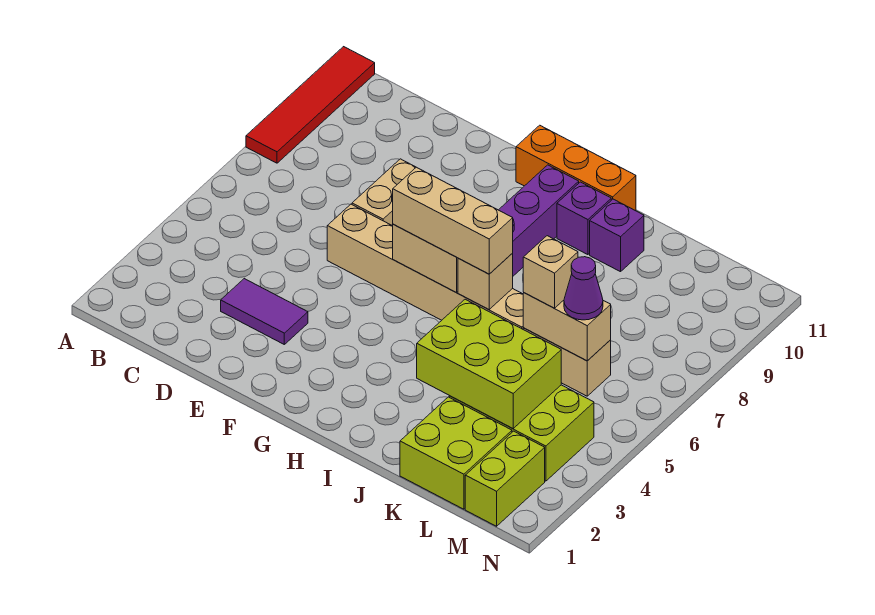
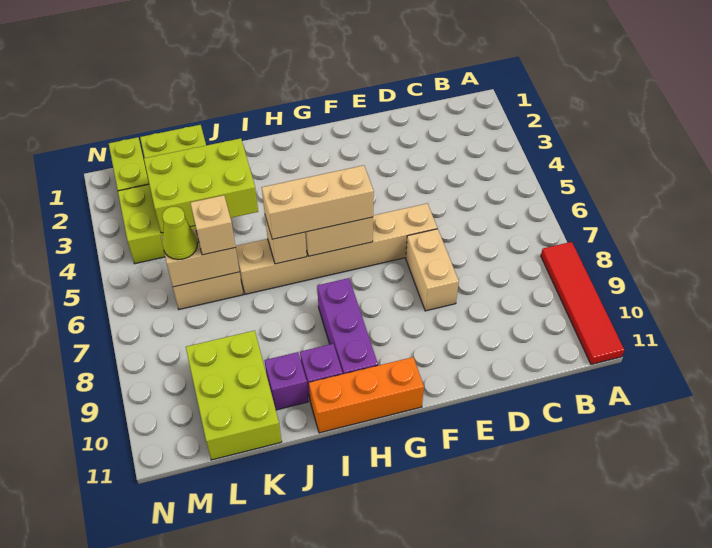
purple 1x2 tile [221,279,308,344] -> none
none -> lime 2x3 brick [186,331,282,460]
purple 1x1 cone [564,257,603,320] -> lime 1x1 cone [162,207,197,260]

